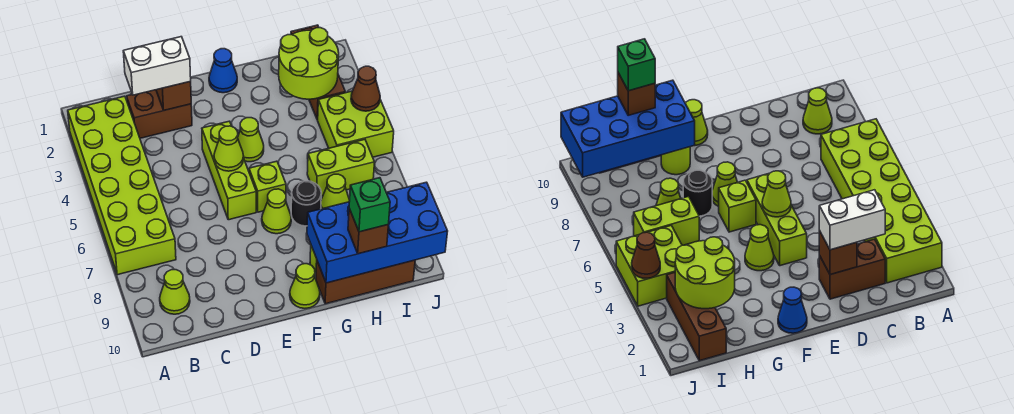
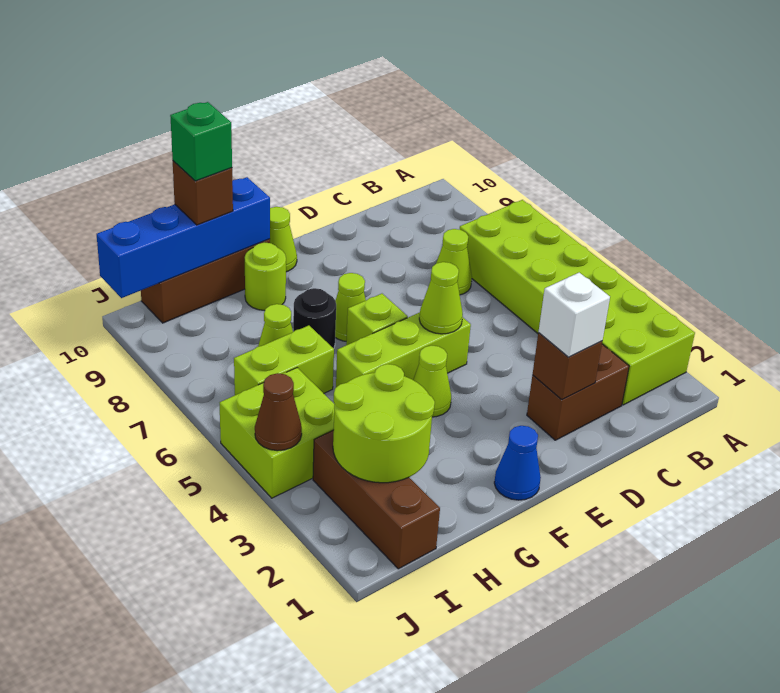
lime 1x1 cone [160,270,190,314] -> lime 1x1 cone moved to [436,229,472,295]
white 1x2 brick [123,37,191,95] -> white 1x1 brick [539,273,610,357]
lime 1x3 brick [202,121,256,220] -> lime 1x3 brick turned to [336,313,471,387]
blue 2x4 brick [307,182,448,283] -> blue 1x4 brick [97,177,270,298]

